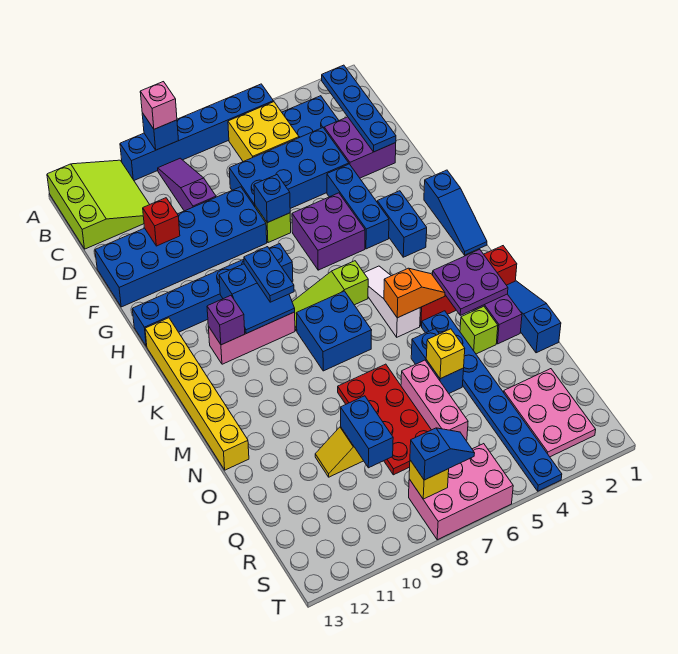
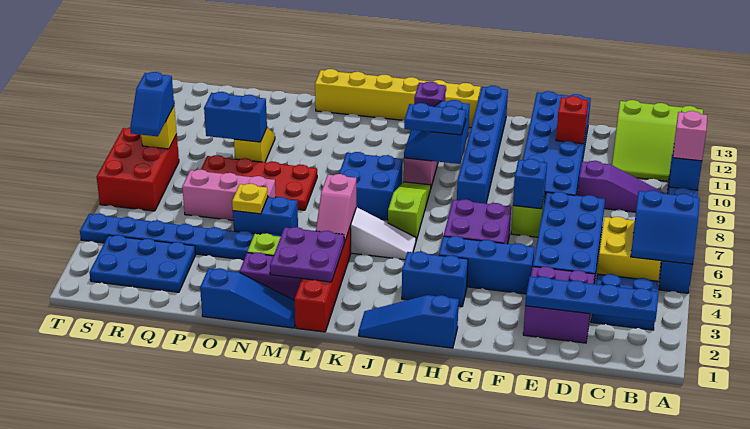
none -> blue 2x2 slope [631,190,700,264]
orange 1x2 slope [384,268,445,318] -> pink 1x2 slope [316,174,357,243]
yellow 1x1 brick [426,329,465,379] -> yellow 1x1 plate [232,184,268,214]
pink 2x3 plate [504,369,596,457] -> blue 2x3 plate [89,235,196,292]
pink 2x3 brick [409,444,513,540] -> red 2x3 brick [97,127,179,211]

